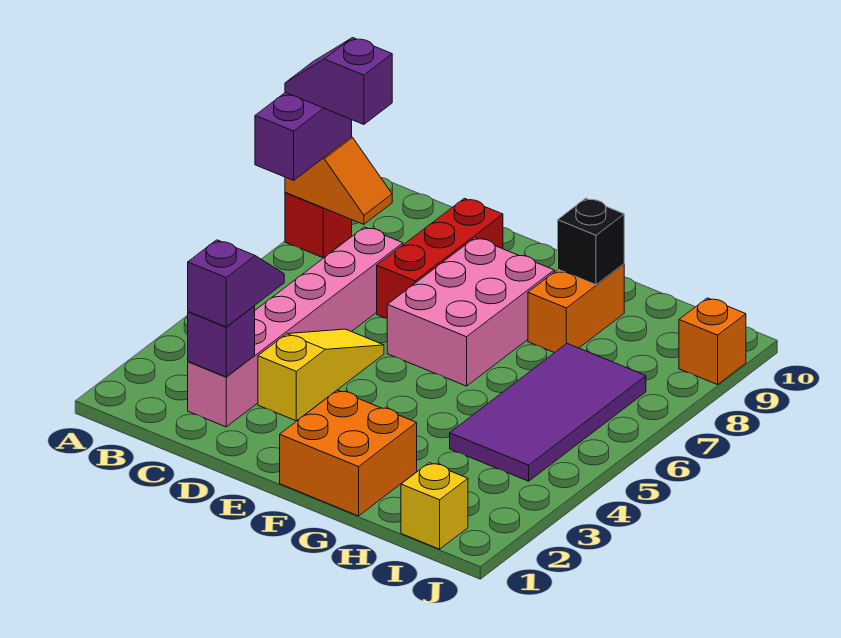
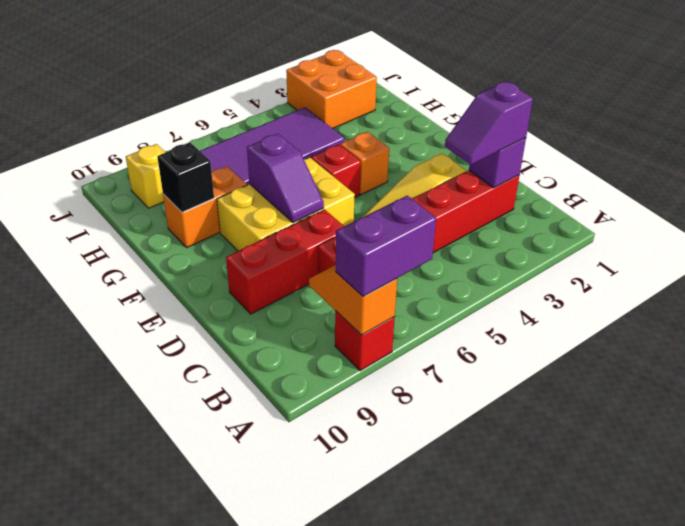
purple 1x2 slope [285,38,392,125] -> purple 1x2 slope moved to [247,134,324,223]
pink 1x6 brick [188,227,403,427] -> red 1x6 brick [318,171,520,274]
pink 2x3 brick [387,238,554,386] -> yellow 2x3 brick [217,157,355,251]
orange 2x2 brick [280,390,417,516] -> orange 2x2 brick moved to [286,50,377,129]
none -> red 1x1 brick [311,144,361,198]
yellow 1x1 brick [401,463,468,549] -> yellow 1x1 brick moved to [126,144,166,208]
orange 1x1 brick [679,298,746,385] -> orange 1x1 brick moved to [341,132,389,195]

